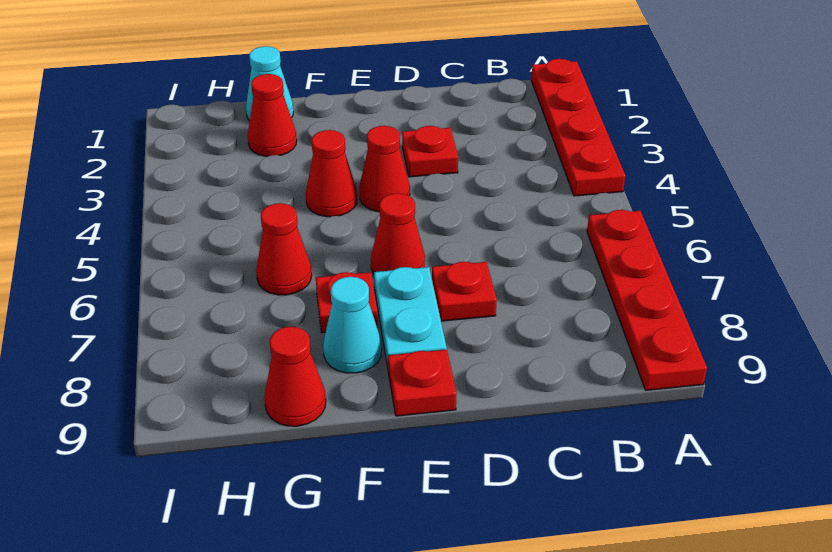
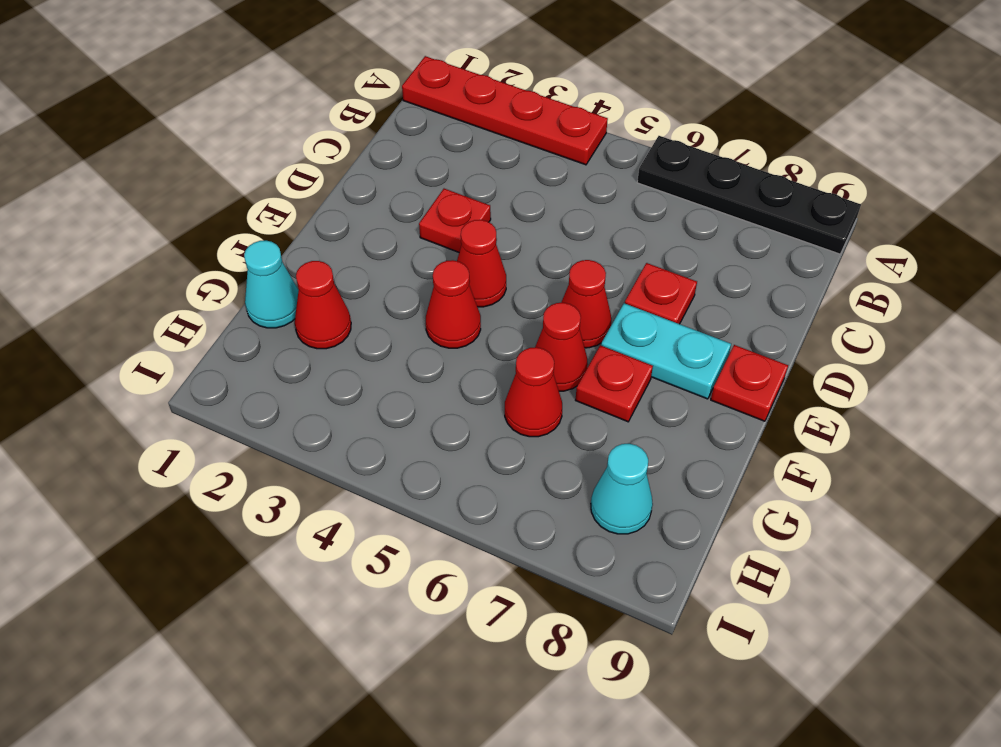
red 1x4 plate [587,210,707,390] -> black 1x4 plate [637,136,861,254]
cyan 1x1 cone [323,277,382,373] -> cyan 1x1 cone moved to [591,444,653,534]
red 1x1 cone [264,327,326,426] -> red 1x1 cone moved to [535,303,588,391]

